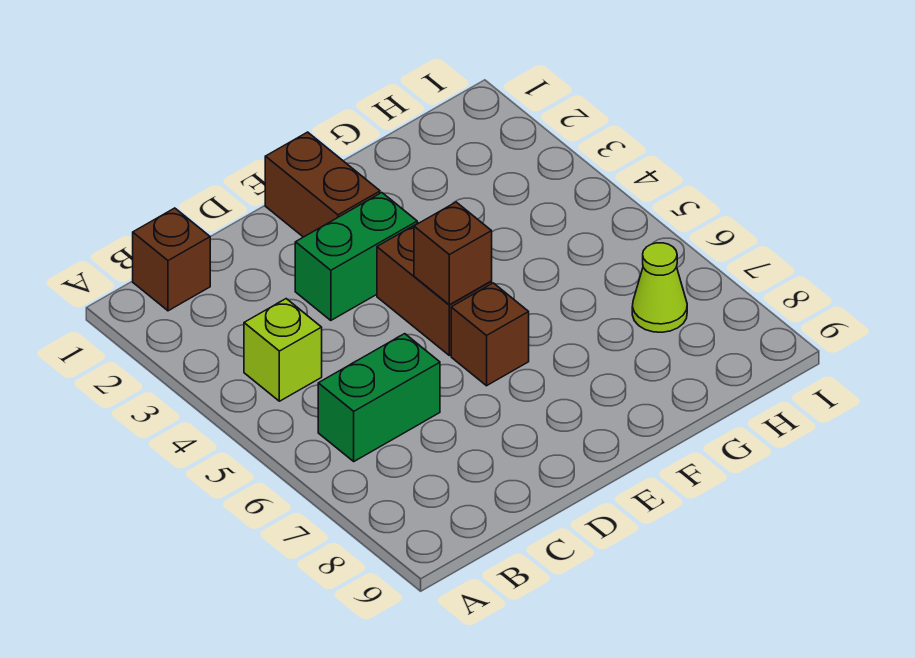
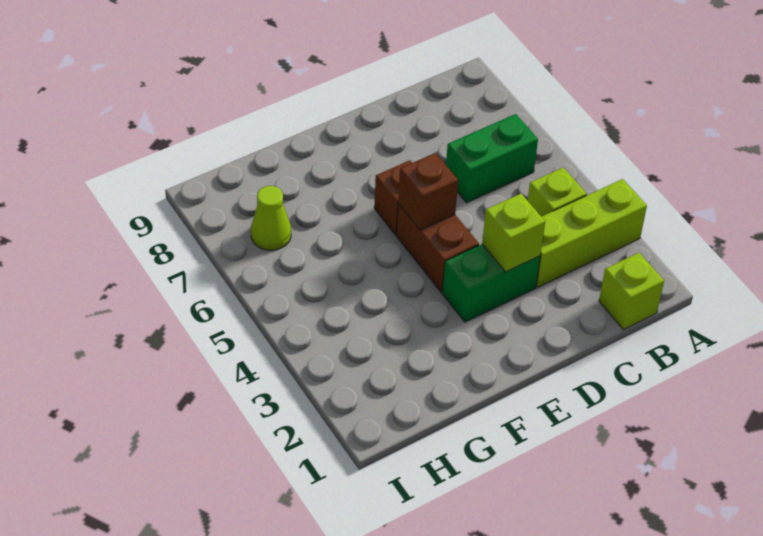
none -> lime 1x3 brick [536,179,647,287]
brown 1x1 brick [133,208,210,311] -> lime 1x1 brick [599,253,664,330]
none -> lime 1x1 brick [482,193,545,272]
brown 1x2 brick [265,132,380,237] -> none

